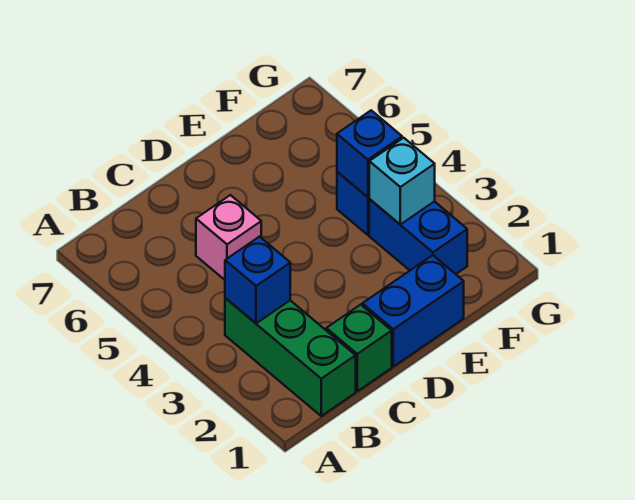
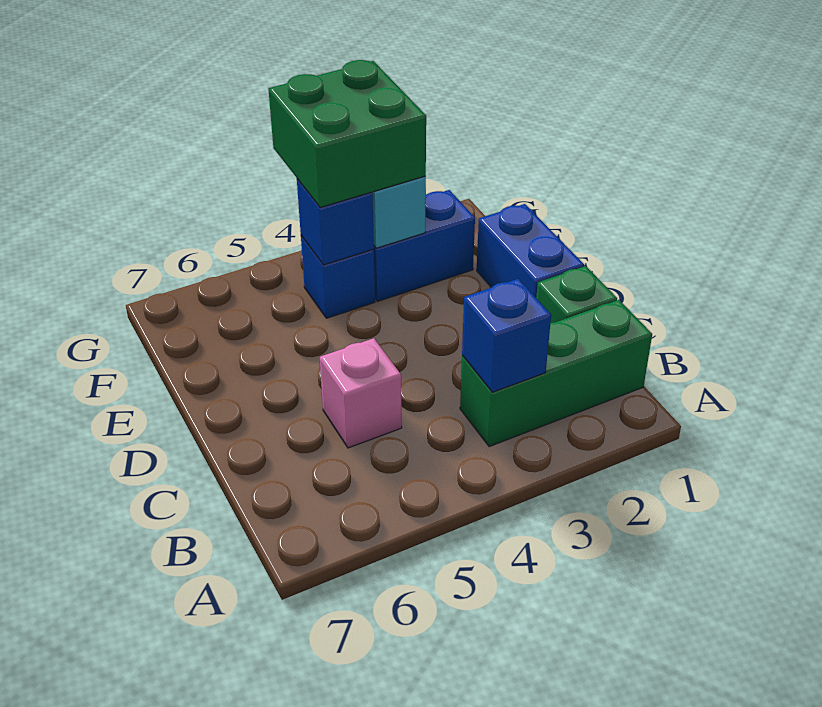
none -> green 2x2 brick [268,60,426,208]

